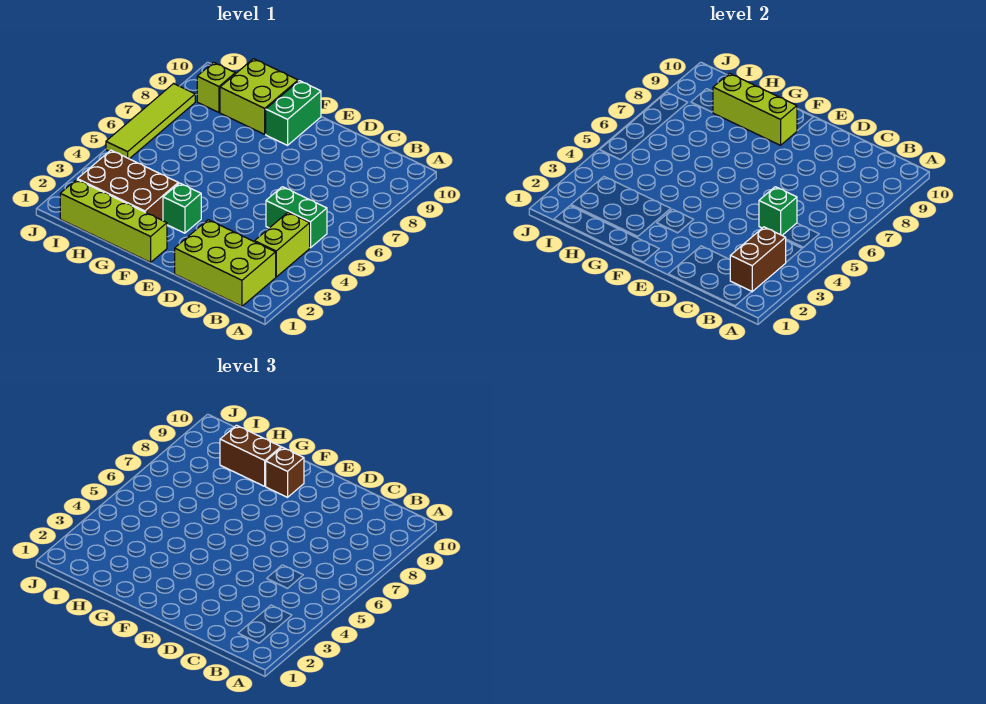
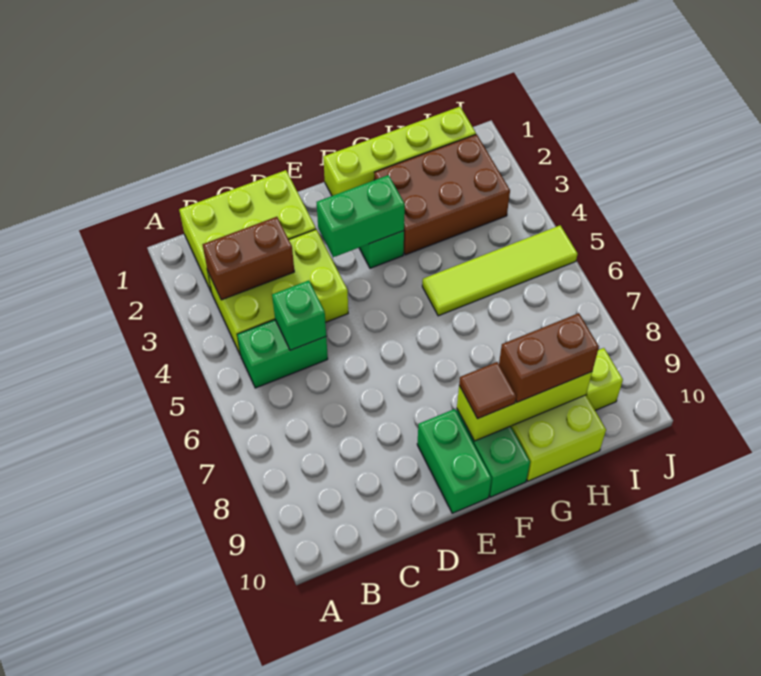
brown 1x2 brick [730,227,786,292] -> brown 1x2 brick turned to [202,217,294,300]
lime 1x2 brick [255,212,310,277] -> lime 2x3 brick [208,230,348,355]
none -> green 1x2 brick [317,175,405,257]
none -> green 1x2 brick [417,409,492,513]
brown 1x1 brick [265,447,304,497] -> brown 1x1 tile [459,362,516,419]
lime 1x4 tile [106,84,195,159] -> lime 1x4 tile turned to [422,225,577,316]

